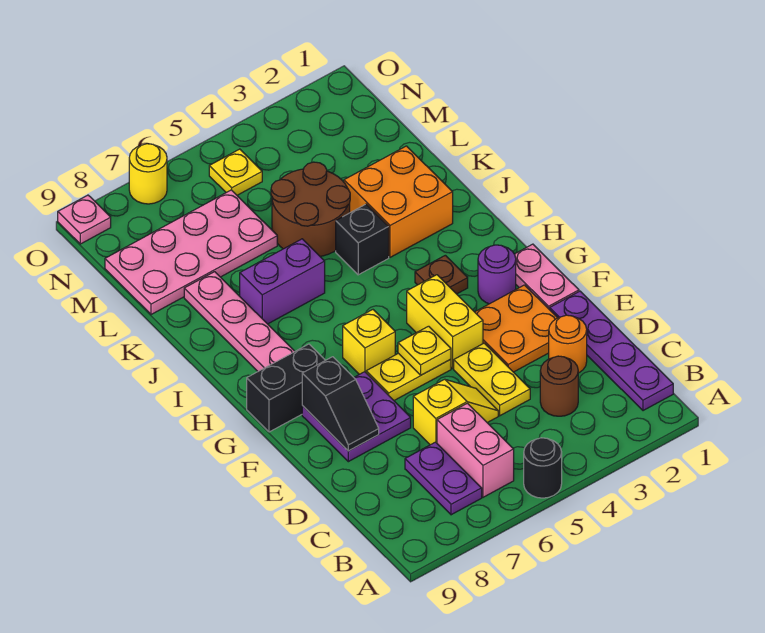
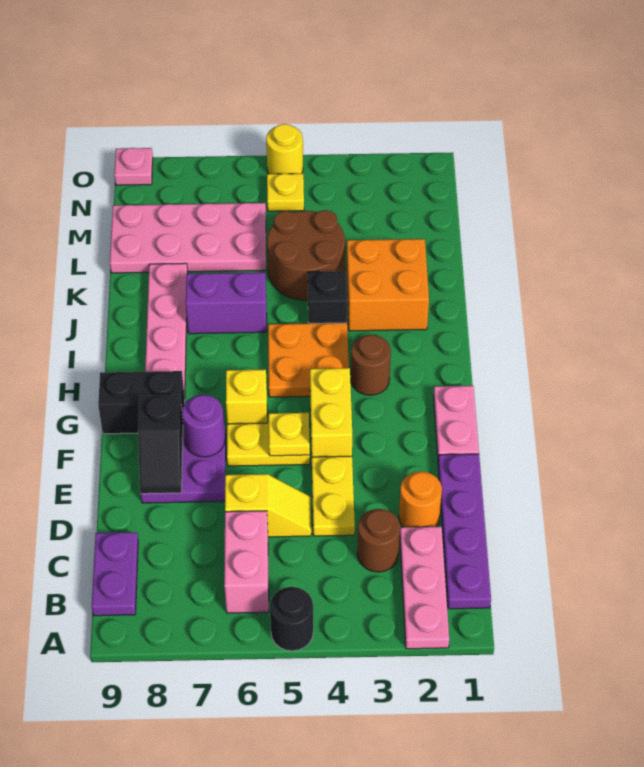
none -> pink 1x3 plate [400,526,449,649]
purple 1x2 plate [405,442,482,515] -> purple 1x2 plate moved to [92,532,138,616]
orange 2x2 plate [475,285,557,372] -> orange 2x2 plate moved to [268,323,349,397]
purple 1x1 round brick [478,245,516,304] -> purple 1x1 round brick moved to [182,395,225,457]
brown 1x1 plate [415,255,468,294] -> brown 1x1 round brick [351,335,391,395]
yellow 1x1 round brick [129,144,167,204] -> yellow 1x1 round brick moved to [266,124,303,174]

